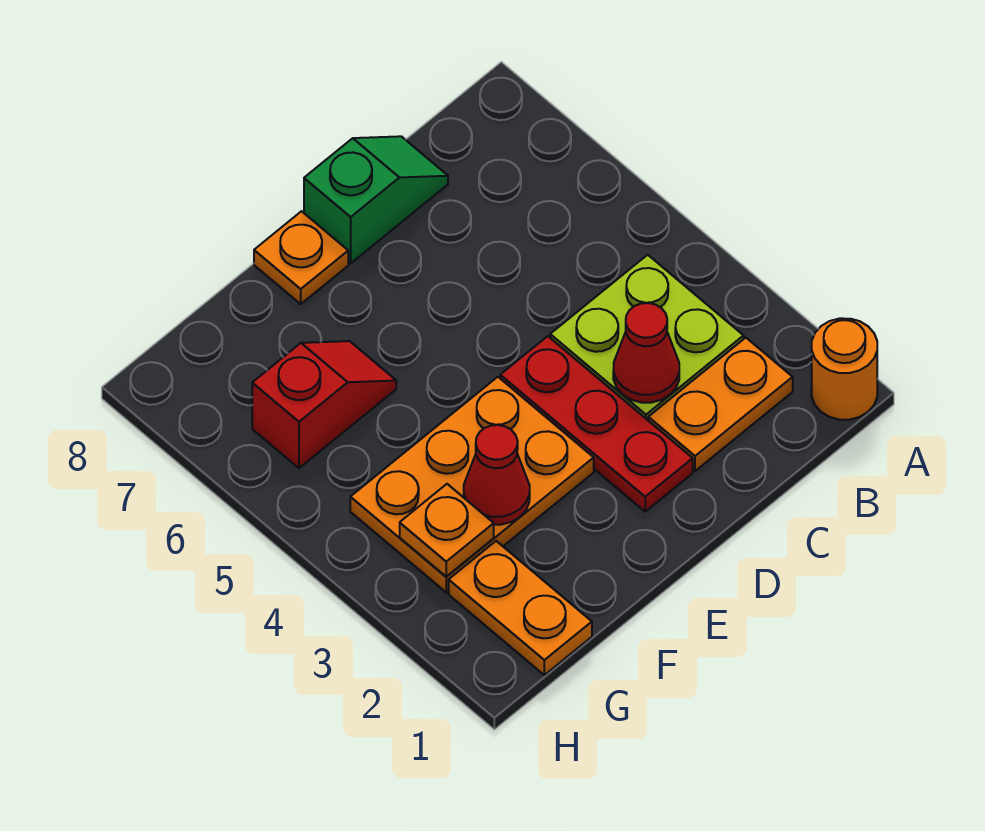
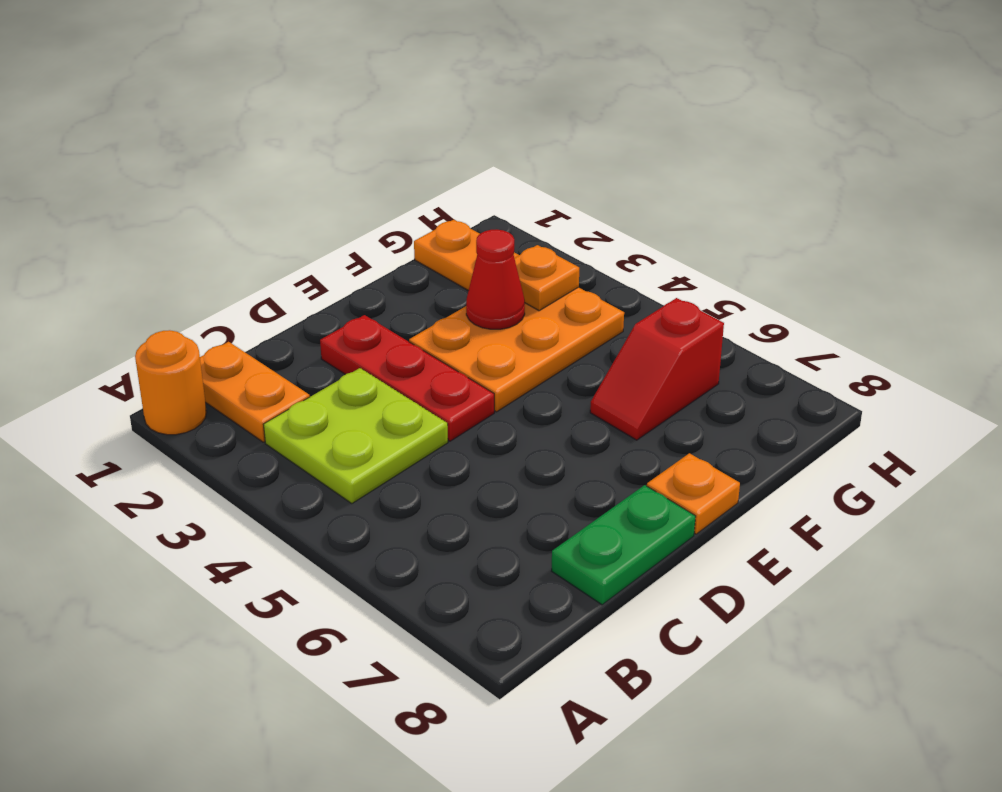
orange 1x2 plate [648,338,793,471] -> orange 1x2 plate turned to [200,342,310,442]
red 1x1 cone [613,303,679,403] -> none
green 1x2 slope [304,136,448,263] -> green 1x2 plate [552,485,696,605]

